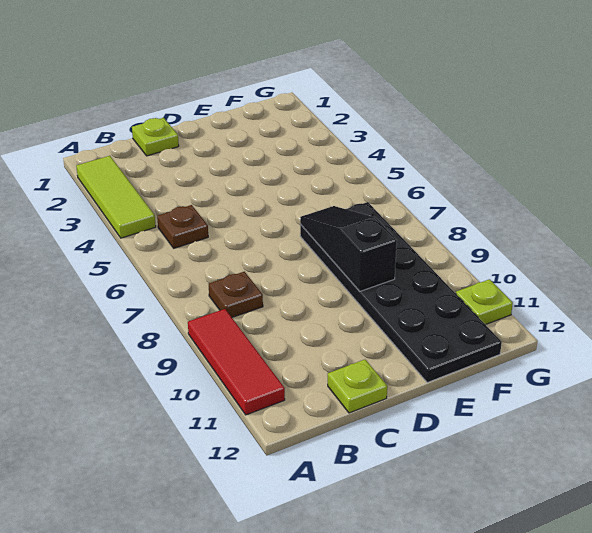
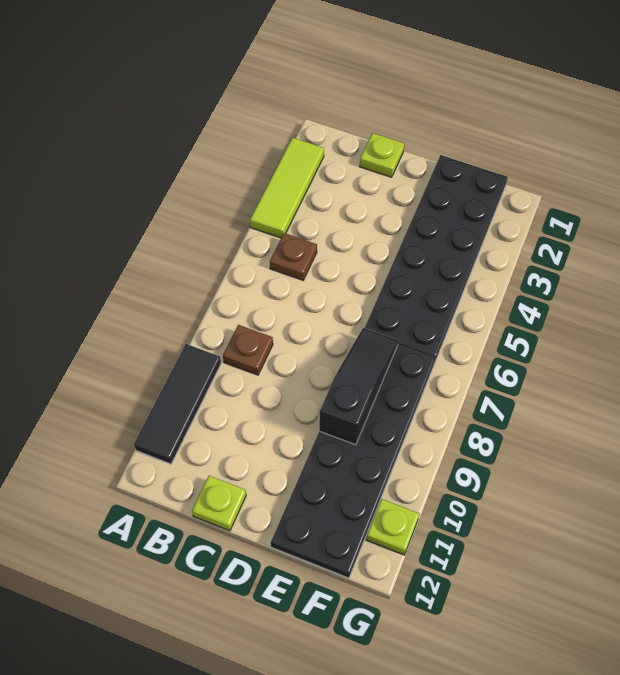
red 1x3 tile [188,309,285,415] -> black 1x3 tile [134,344,221,464]
none -> black 2x6 plate [365,155,508,361]

